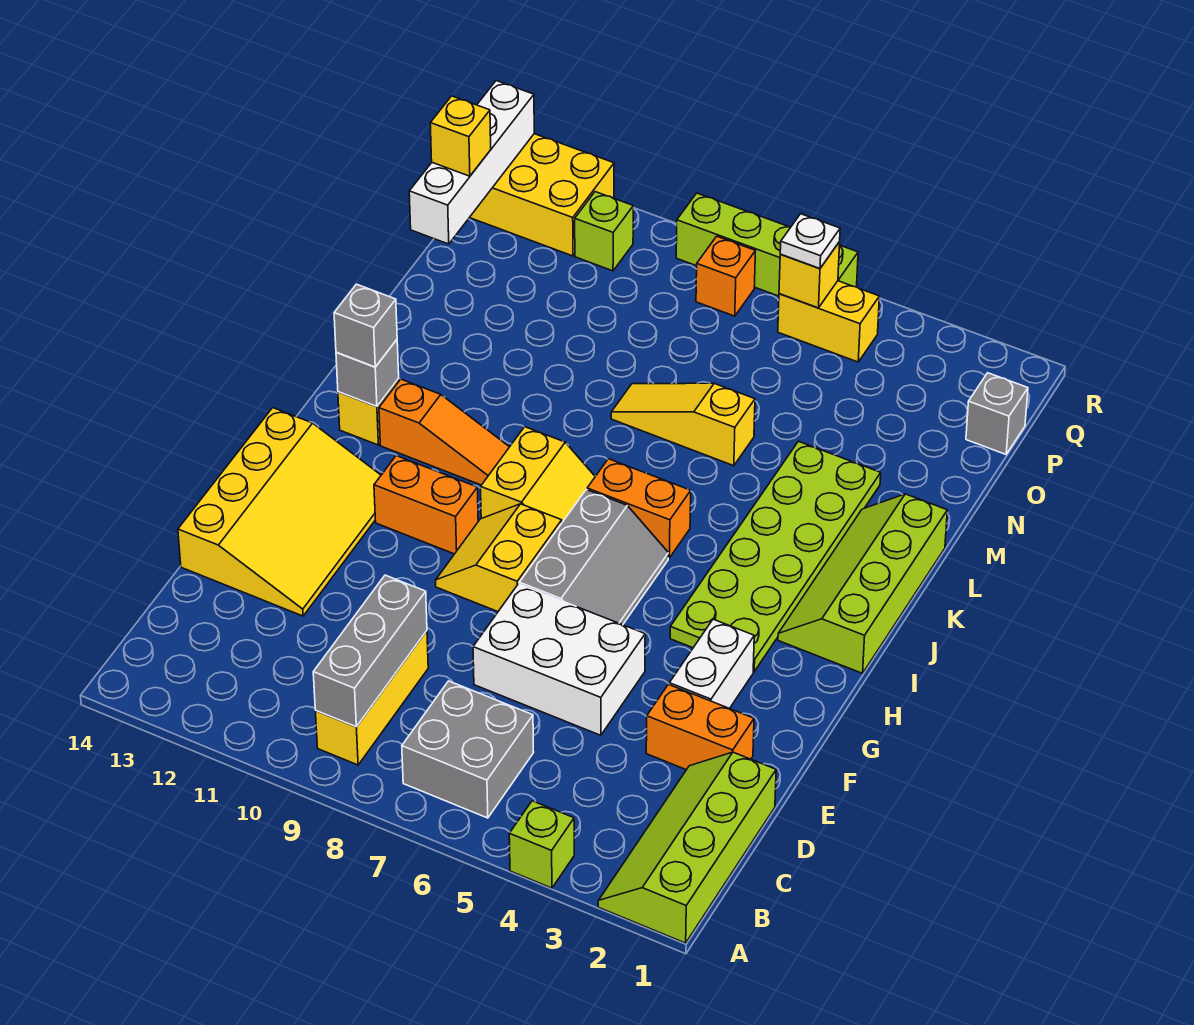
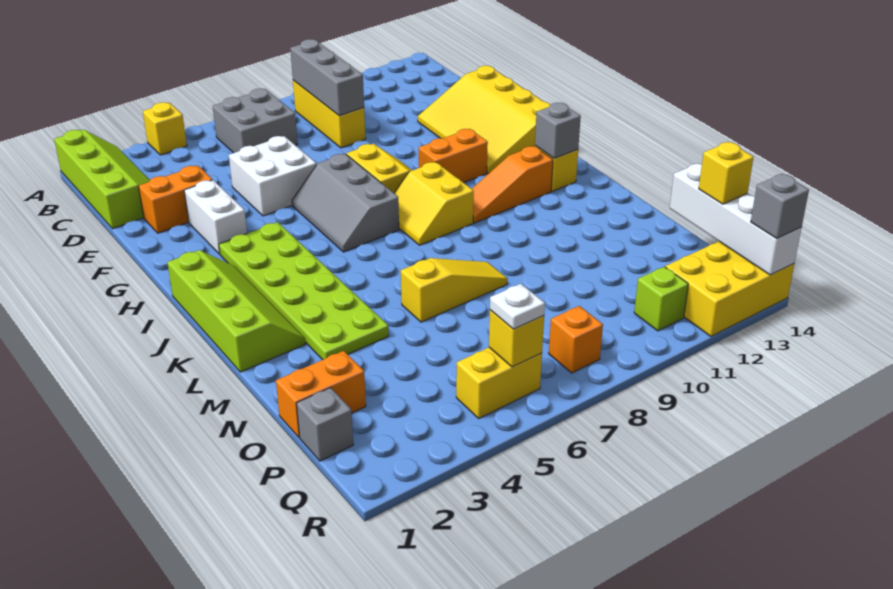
lime 1x1 brick [509,801,574,888] -> yellow 1x1 brick [143,102,187,155]
white 2x3 brick [473,584,645,735] -> white 2x2 brick [229,136,316,216]
orange 1x2 brick [587,459,691,558] -> orange 1x2 brick moved to [276,351,366,437]
grey 1x1 brick [334,284,397,367] -> grey 1x1 brick moved to [751,174,809,239]
lime 1x4 brick [676,193,858,296] -> none

